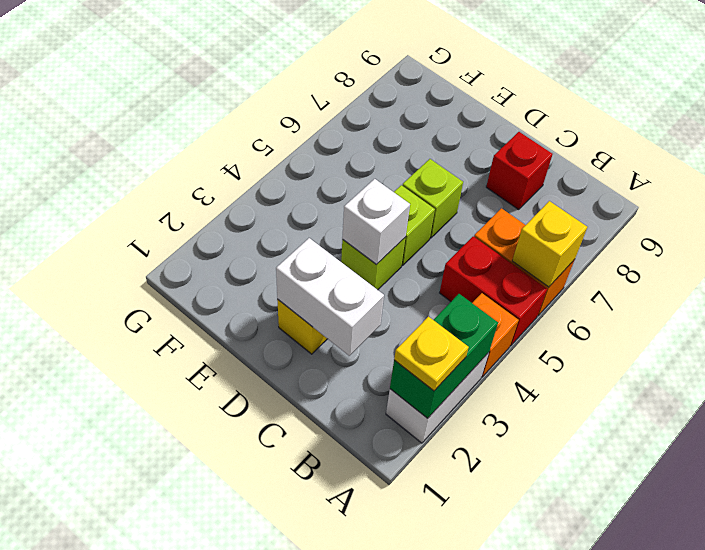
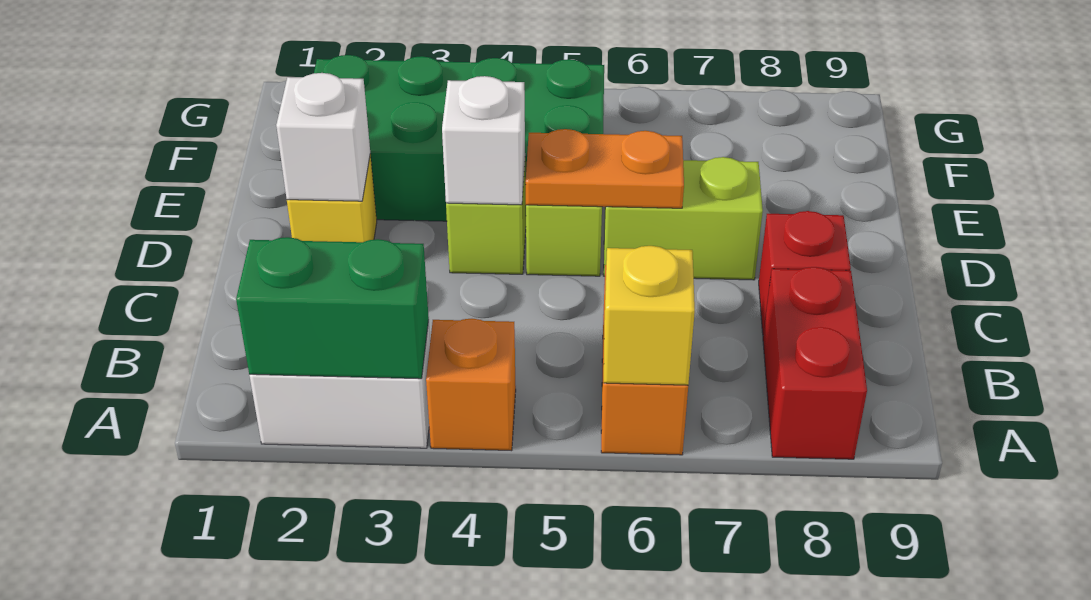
yellow 1x1 plate [394,316,469,391] -> none
red 1x2 brick [440,236,547,346] -> red 1x2 brick moved to [763,267,867,459]
white 1x2 brick [276,238,384,356] -> white 1x1 brick [276,73,370,201]
none -> orange 1x2 plate [526,129,684,208]
lime 1x1 brick [402,159,463,238] -> lime 1x2 brick [604,157,763,280]
none -> green 2x4 brick [314,55,604,221]

